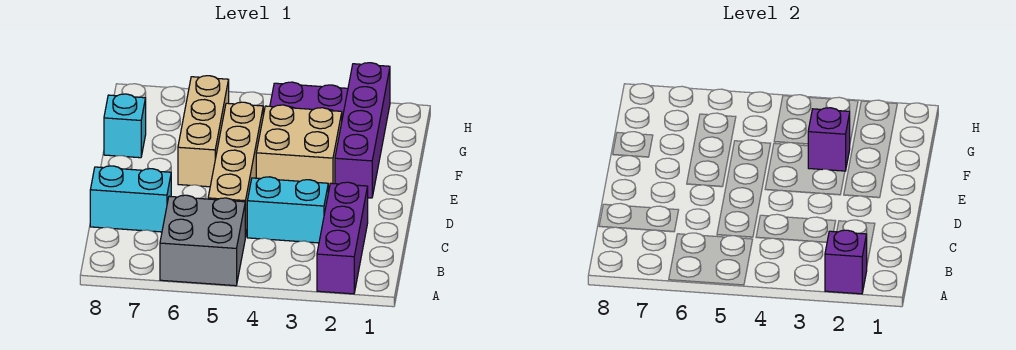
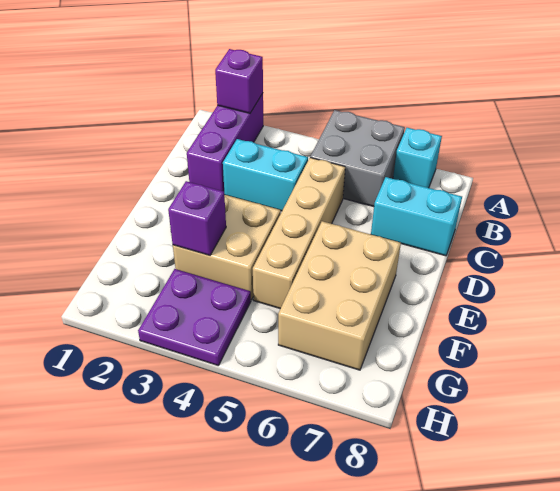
purple 1x4 brick [335,63,390,198] -> none
tan 1x3 brick [178,76,229,187] -> tan 2x3 brick [278,221,401,370]
cyan 1x1 brick [104,94,146,158] -> cyan 1x1 brick moved to [393,128,442,188]

